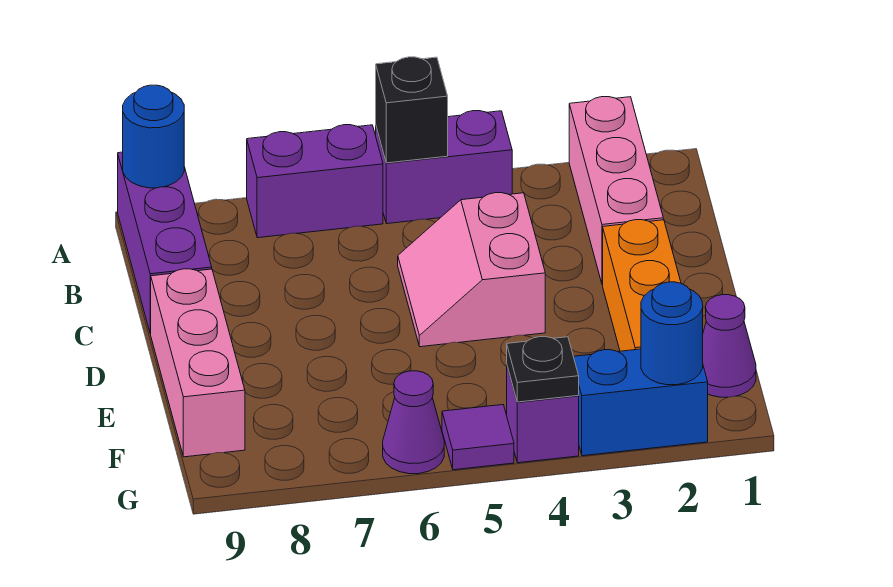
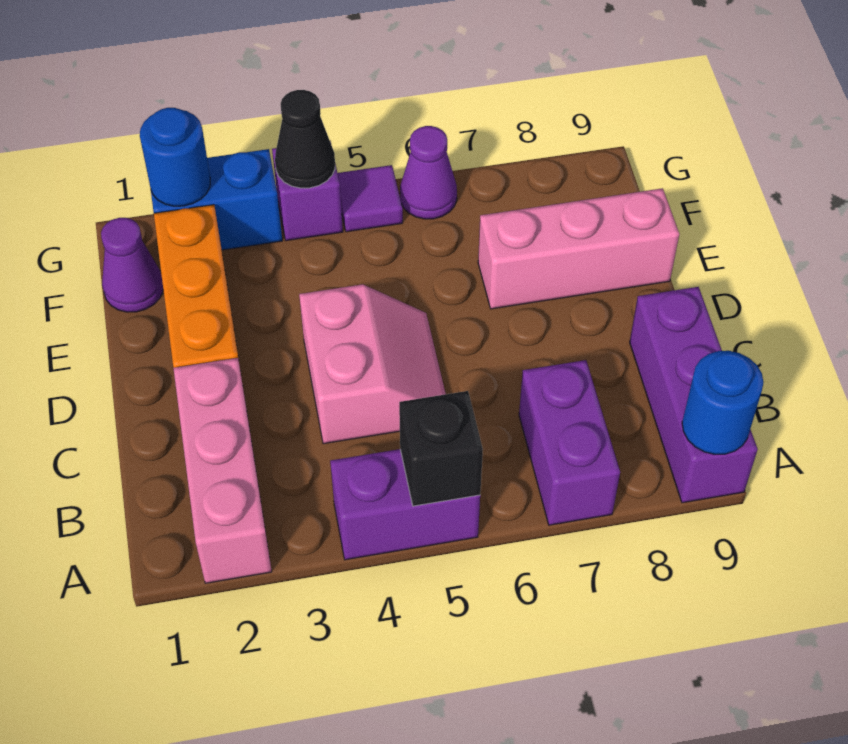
purple 1x2 brick [247,125,383,238] -> purple 1x2 brick turned to [519,360,620,525]
pink 1x3 brick [151,269,245,457] -> pink 1x3 brick turned to [478,188,679,309]
black 1x1 plate [507,337,579,402] -> black 1x1 cone [275,90,335,188]

